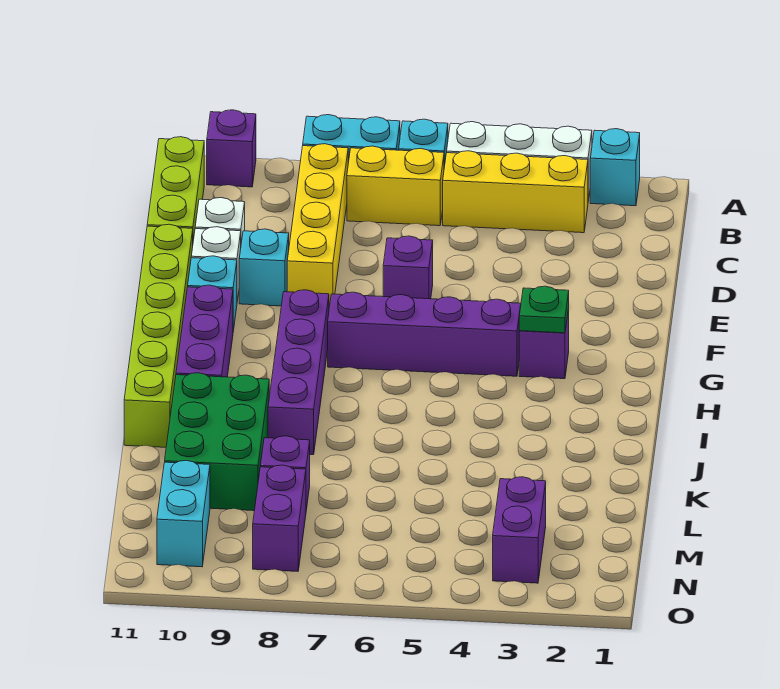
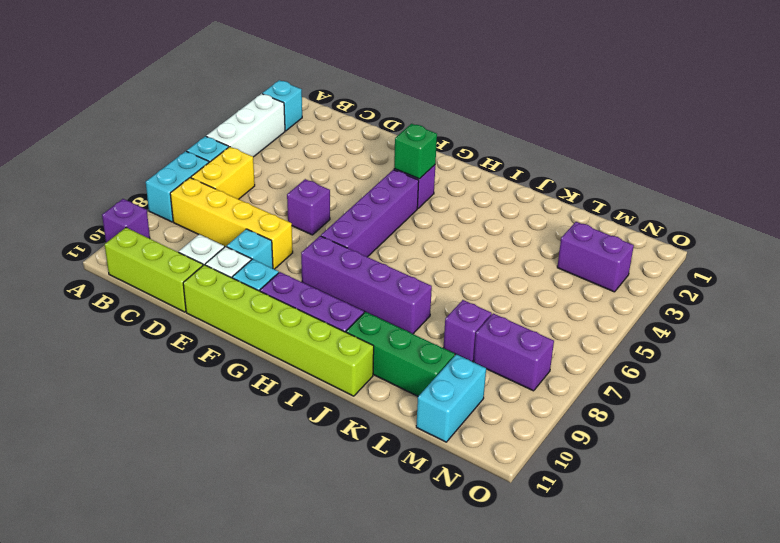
yellow 1x3 brick [443,151,588,233] -> none
green 1x1 plate [519,286,569,333] -> green 1x1 brick [394,124,437,179]
green 2x3 brick [165,373,269,511] -> green 1x3 brick [346,312,455,396]
cyan 1x2 brick [157,460,210,567] -> cyan 1x2 brick turned to [416,354,486,442]

